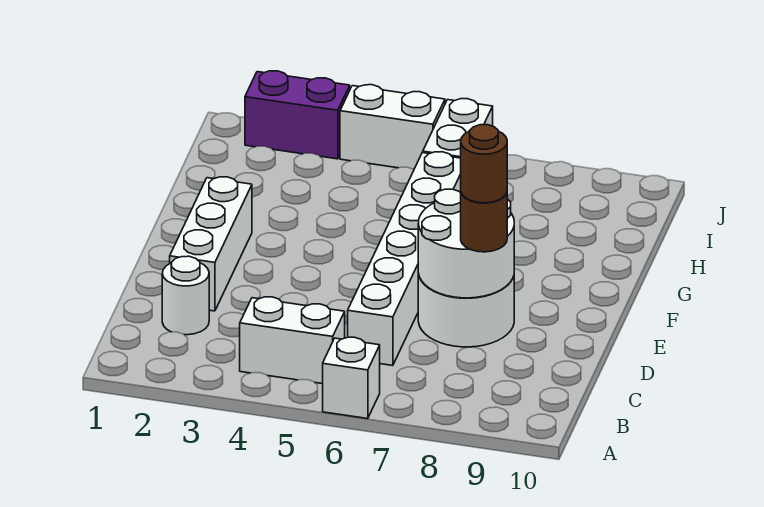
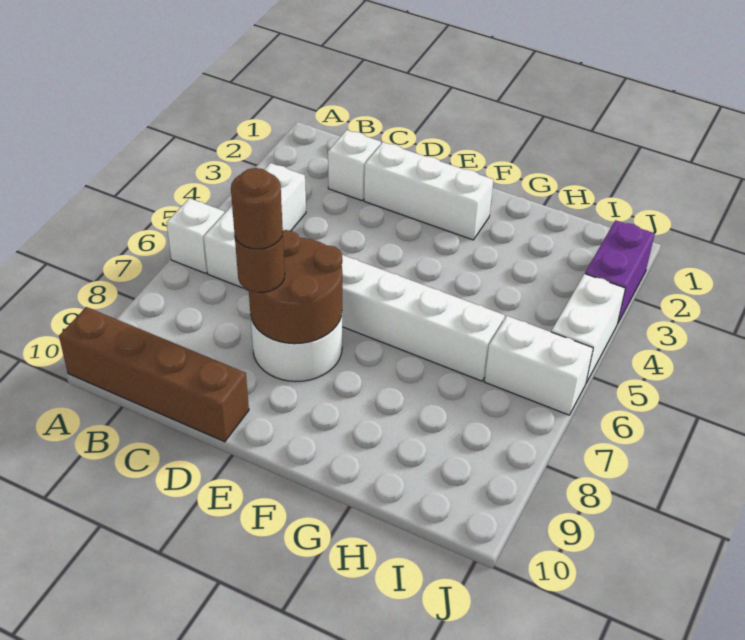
none -> brown 1x4 brick [59,307,249,442]
white 1x2 brick [240,297,345,384] -> white 1x3 brick [204,163,306,288]
white 1x1 round brick [162,256,209,335] -> white 1x1 brick [328,130,381,201]
white 2x2 round brick [418,189,514,298] -> brown 2x2 round brick [249,230,342,344]

